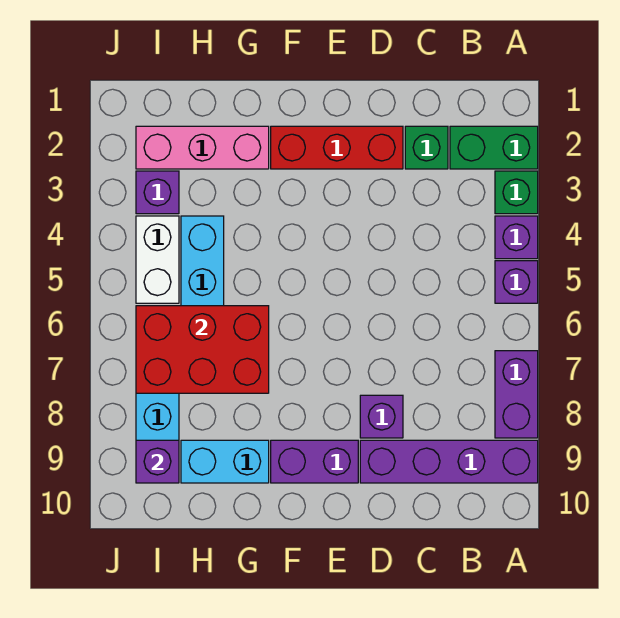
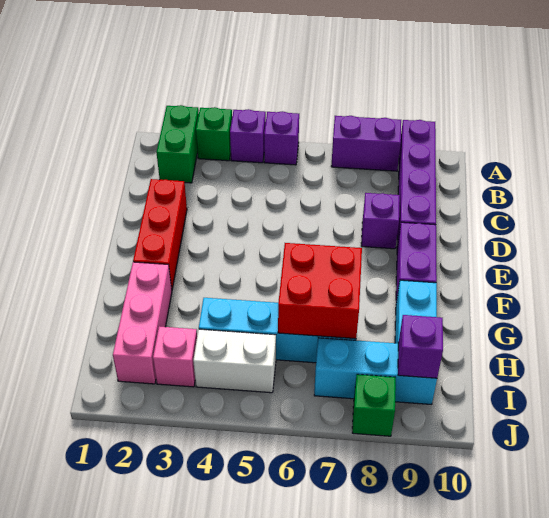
green 1x1 brick [405,126,448,169] -> green 1x1 brick moved to [352,374,396,436]
red 2x3 brick [136,306,269,393] -> red 2x2 brick [278,243,362,339]
purple 1x1 brick [136,171,179,214] -> pink 1x1 brick [153,326,197,387]

